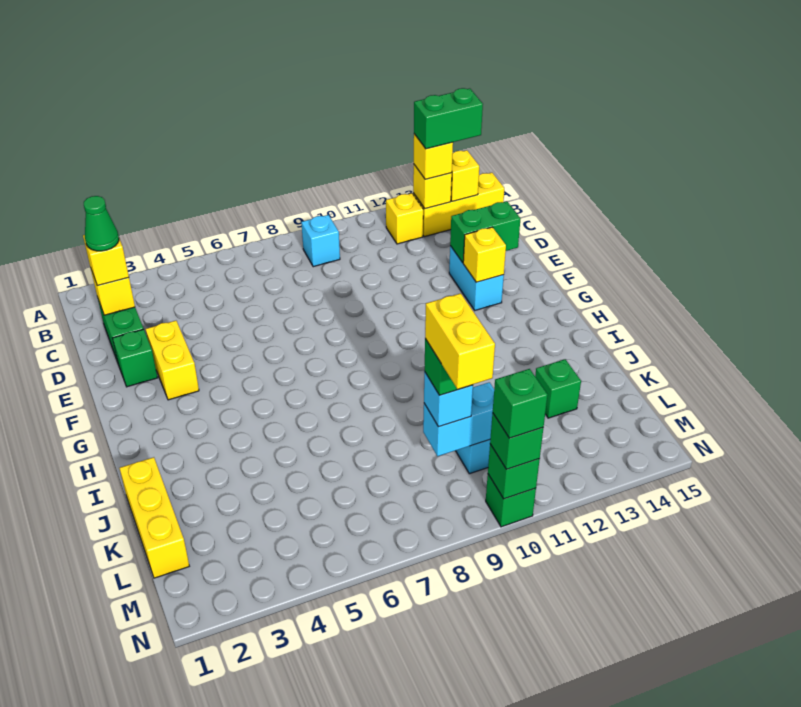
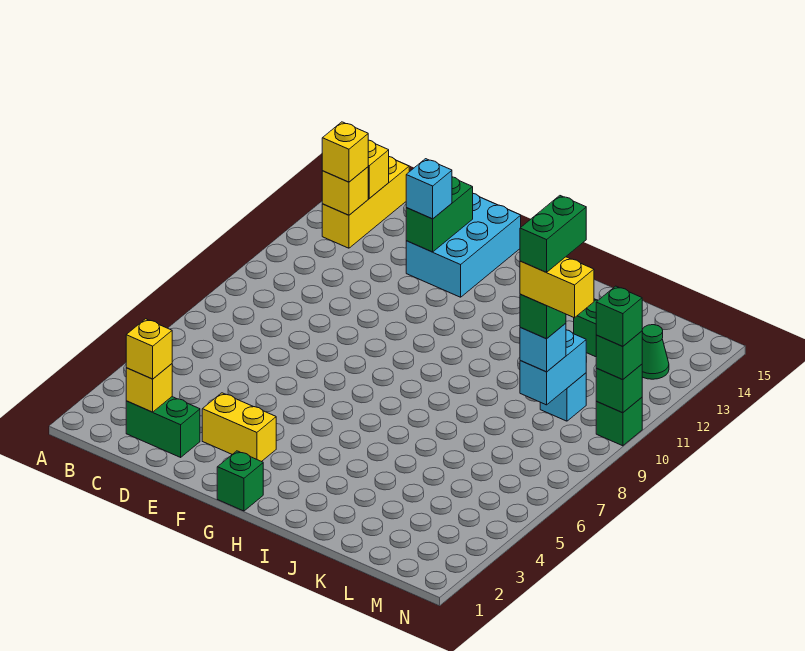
cyan 1x1 brick [301,215,340,267] -> cyan 1x1 brick moved to [406,159,452,219]
yellow 1x1 brick [386,193,423,244] -> none
green 1x2 brick [414,88,483,149] -> green 1x2 brick moved to [520,196,586,272]
green 1x1 cone [84,196,119,251] -> green 1x1 cone moved to [642,325,669,379]
green 1x1 brick [112,329,158,387] -> green 1x1 brick moved to [217,451,263,511]
cyan 1x2 brick [449,246,504,310] -> cyan 2x3 brick [406,194,521,297]
yellow 1x1 brick [463,227,506,282] -> none
yellow 1x3 brick [120,457,189,578] -> none

